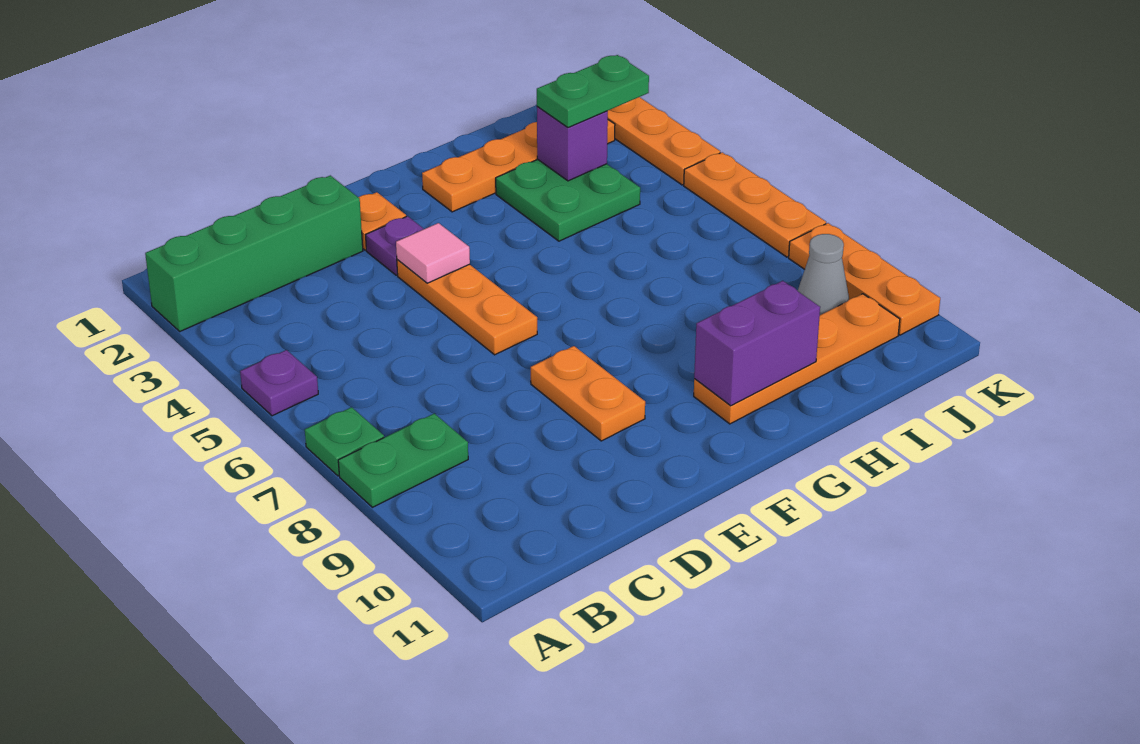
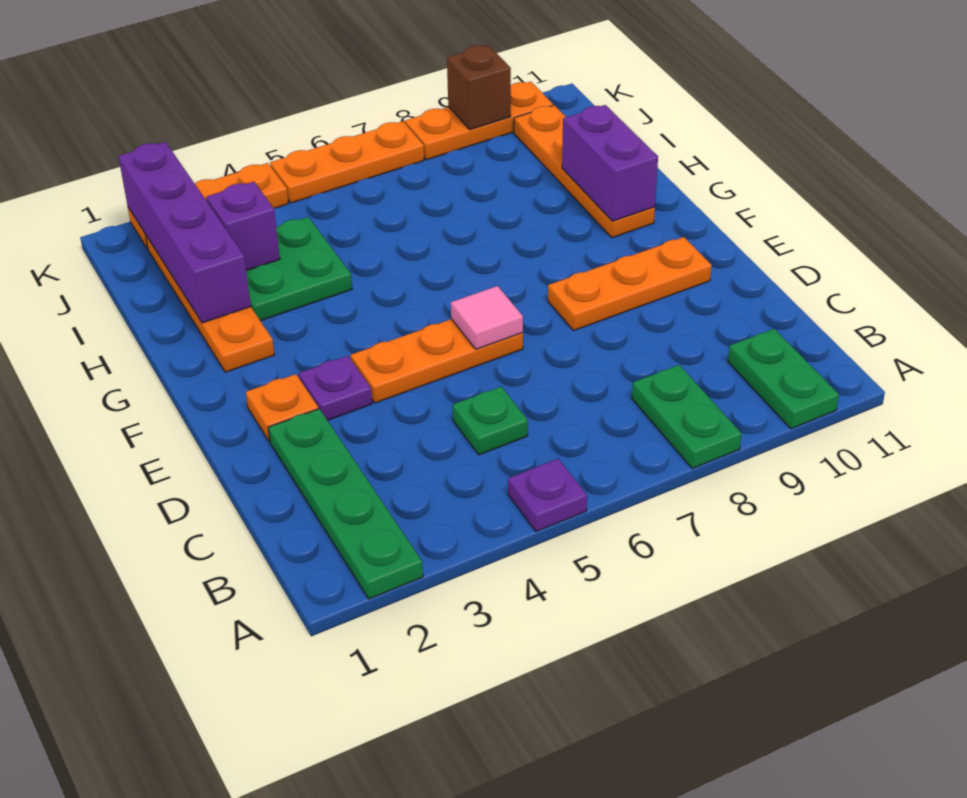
green 1x4 brick [145,175,363,331] -> green 1x4 plate [268,409,423,599]
green 1x1 plate [305,407,384,476] -> green 1x1 plate moved to [452,387,528,455]
pink 1x1 tile [396,223,470,283] -> pink 1x1 tile moved to [451,286,523,349]
orange 1x2 plate [531,346,645,441] -> orange 1x3 plate [548,237,712,331]
none -> purple 1x4 brick [118,142,251,323]
green 1x2 plate [537,55,649,128] -> green 1x2 plate moved to [728,329,839,429]
grey 1x1 cone [798,234,849,315] -> none
none -> brown 1x1 brick [447,45,511,130]

